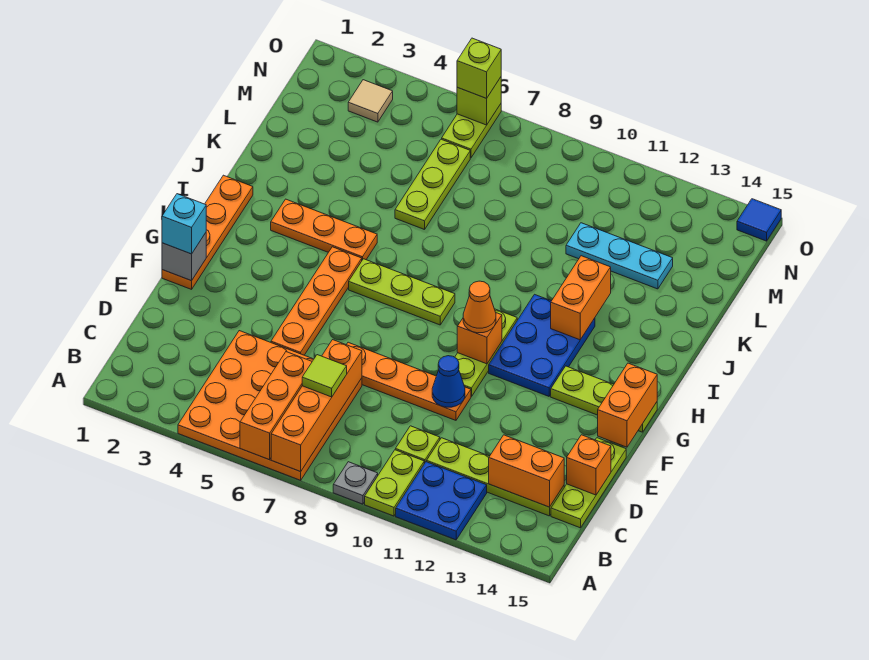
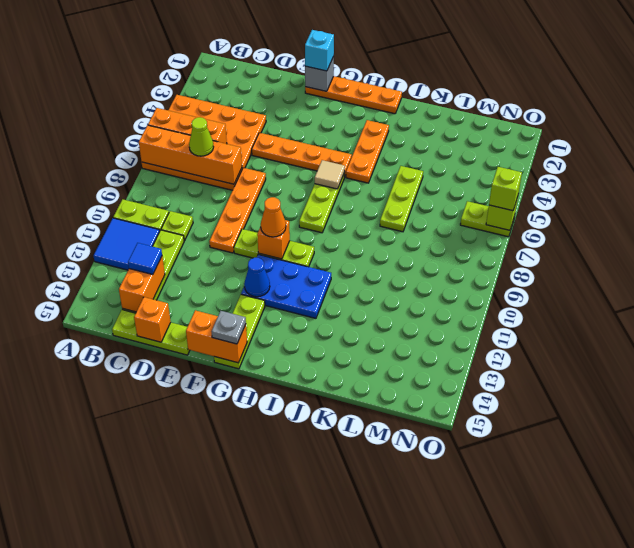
grey 1x1 plate [333,462,378,504] -> grey 1x1 plate moved to [211,311,246,344]
blue 2x2 plate [396,462,487,540] -> blue 2x2 tile [94,218,160,270]
lime 1x1 tile [302,355,347,397] -> lime 1x1 cone [189,117,213,156]
blue 1x1 cone [432,356,465,407] -> blue 1x1 cone moved to [244,258,270,297]
orange 1x2 brick [551,256,611,340] -> none
lime 1x3 plate [395,139,470,230] -> lime 1x3 plate turned to [380,166,423,232]
cyan 1x3 plate [566,223,673,289] -> none
tan 1x1 tile [348,80,393,122] -> tan 1x1 tile moved to [315,160,345,189]
blue 1x1 tile [737,199,781,241] -> blue 1x1 tile moved to [128,243,162,275]

